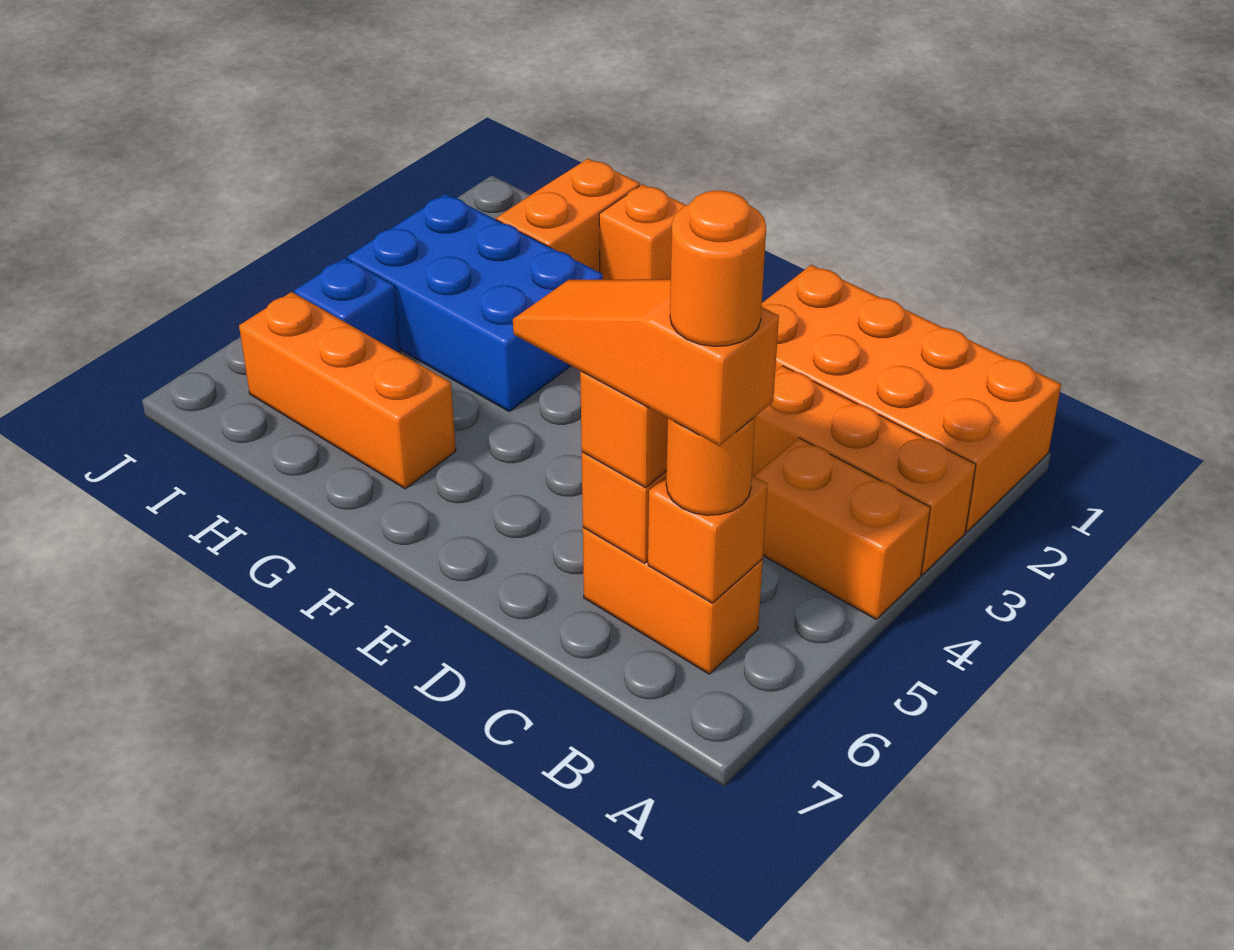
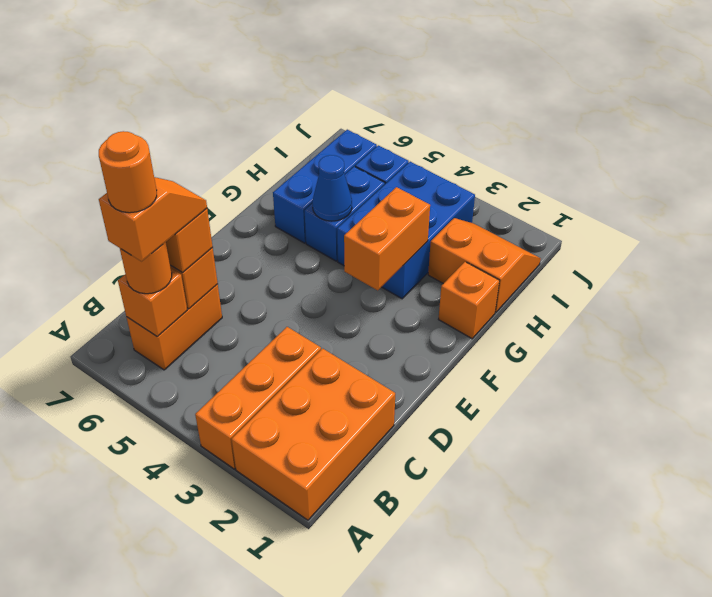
orange 2x4 brick [762,265,1061,532] -> orange 2x3 brick [232,348,395,520]
orange 1x2 brick [755,438,930,620] -> orange 1x2 brick moved to [344,187,430,290]
orange 1x3 slope [513,279,779,446] -> orange 1x2 slope [99,177,207,261]
none -> blue 1x2 brick [305,167,385,261]
none -> blue 1x1 cone [312,155,352,221]
orange 1x3 brick [239,292,456,489] -> blue 1x3 brick [273,130,377,243]

